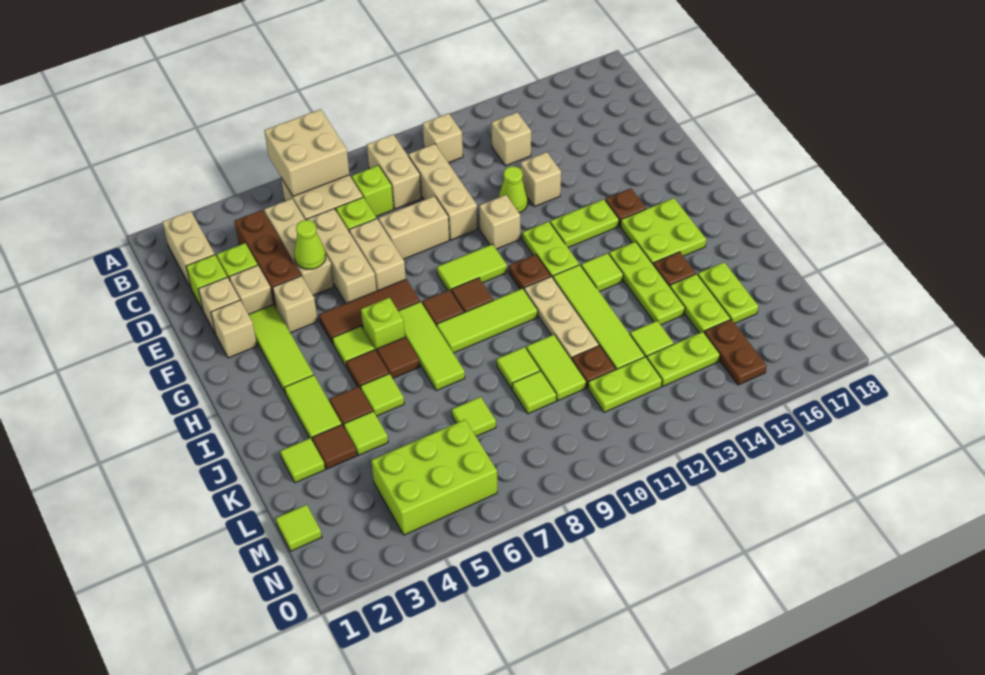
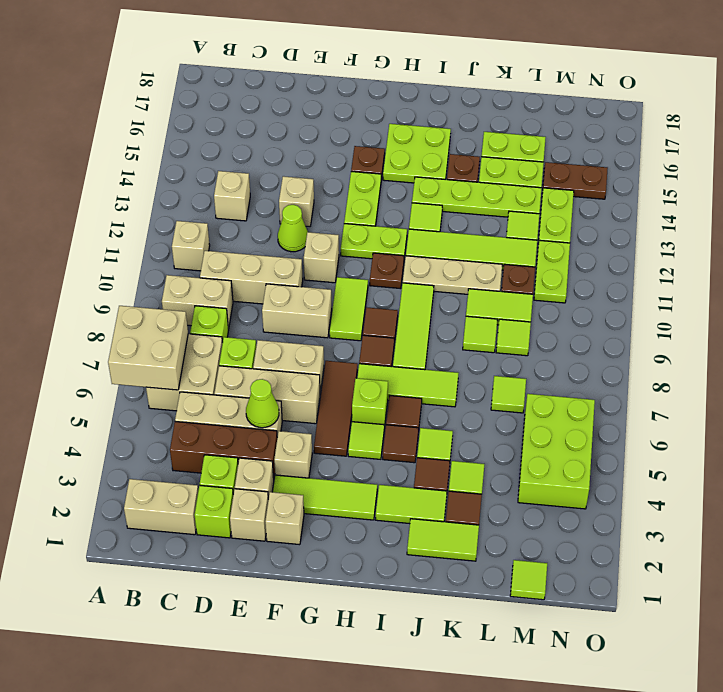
tan 1x2 brick [379,196,449,259] -> tan 1x2 brick turned to [262,284,332,338]
lime 1x3 plate [609,242,685,325] -> lime 1x4 plate [412,177,542,217]
lime 1x1 tile [280,438,325,483] -> lime 1x2 tile [407,519,479,561]

